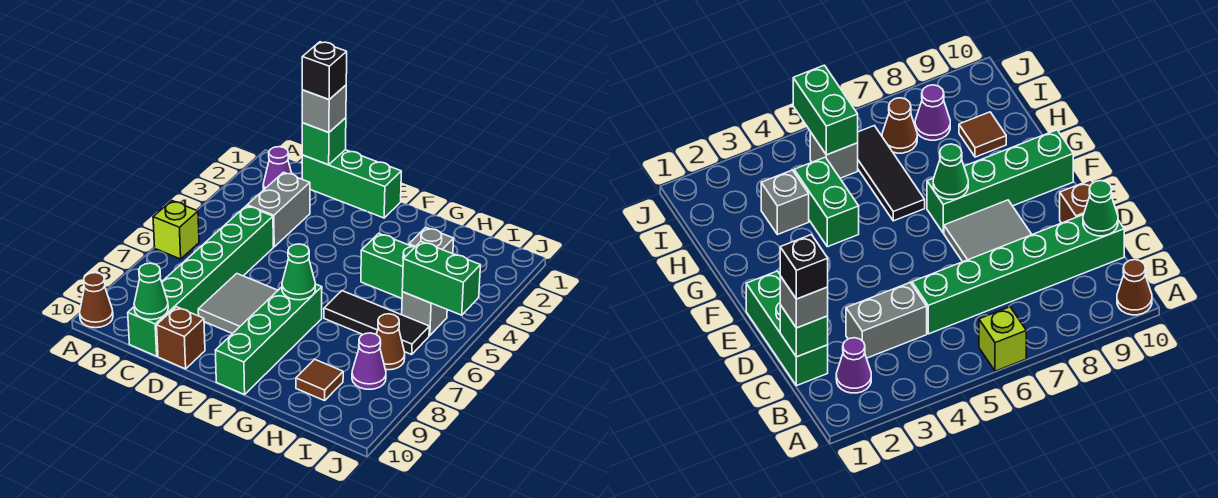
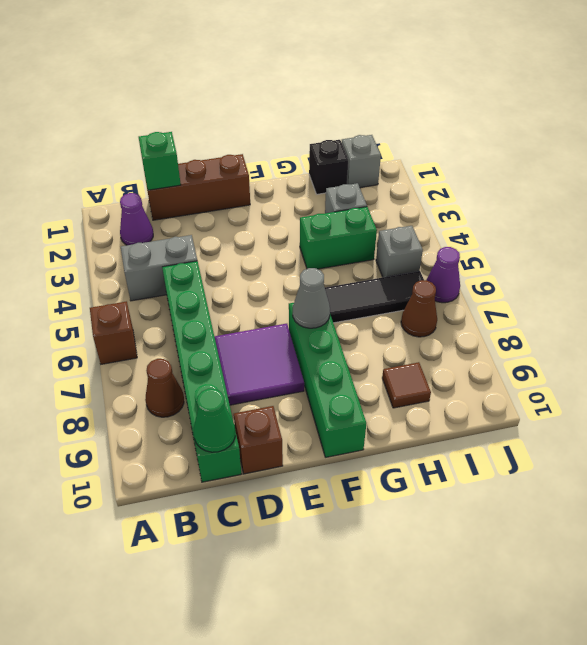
lime 1x1 brick [153,201,199,259] -> brown 1x1 brick [90,301,137,364]
brown 1x1 cone [80,273,113,328] -> brown 1x1 cone moved to [145,359,184,417]
green 1x3 brick [302,150,401,218] -> brown 1x3 brick [145,154,250,220]
grey 1x1 brick [302,85,346,132] -> grey 1x1 brick moved to [342,135,381,188]
black 1x1 brick [302,42,347,99] -> black 1x1 brick moved to [309,140,348,194]
grey 1x2 brick [247,172,310,247] -> grey 1x2 brick turned to [121,235,197,301]
grey 2x2 tile [198,274,278,334] -> purple 2x2 tile [214,324,304,405]
green 1x1 cone [282,244,315,300] -> grey 1x1 cone [293,268,330,328]
green 1x2 brick [402,242,480,315] -> none
purple 1x1 cone [352,333,386,389] -> purple 1x1 cone moved to [427,247,460,303]

